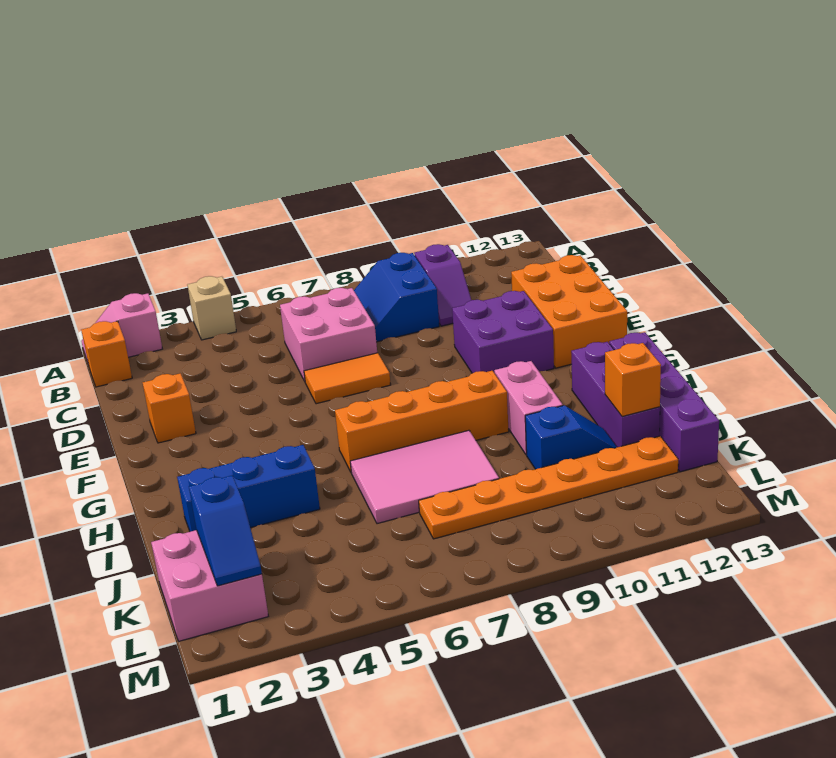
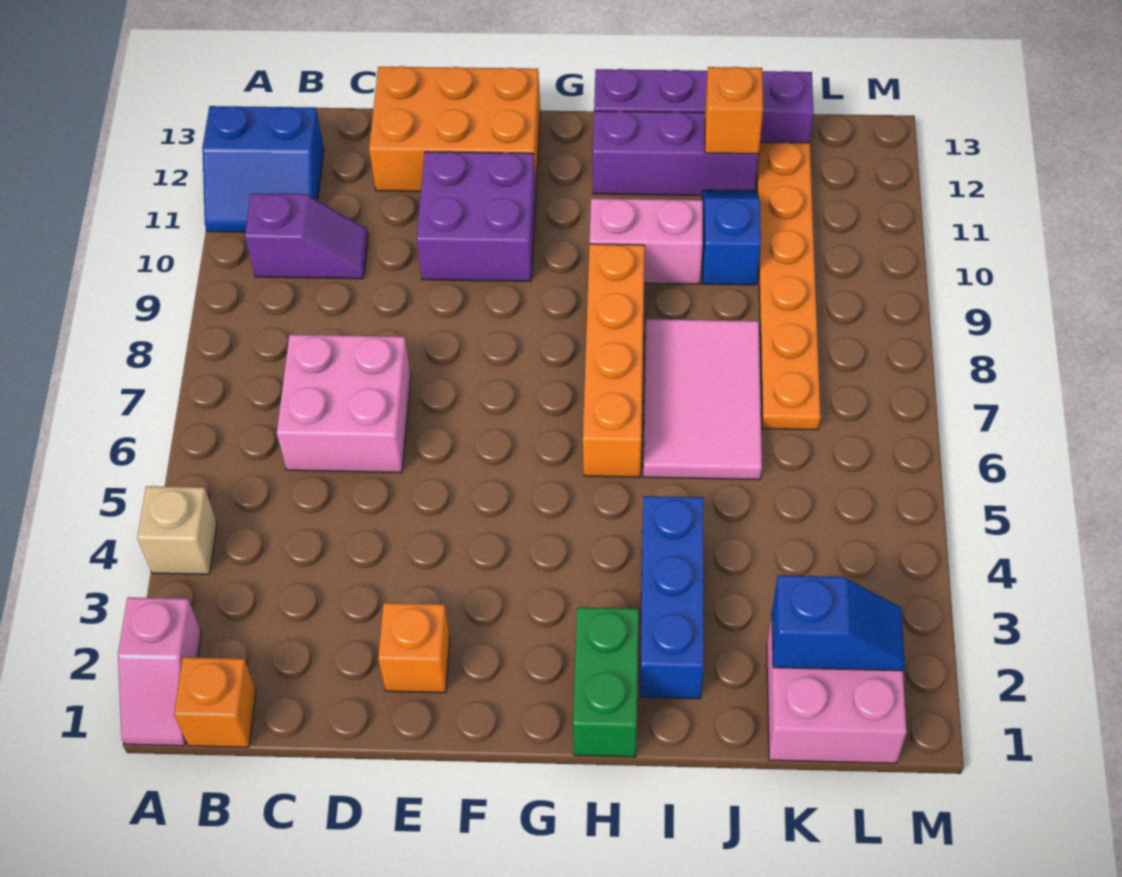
blue 2x2 slope [354,253,439,342] -> blue 2x2 slope moved to [202,106,324,232]
orange 1x2 tile [304,353,391,404] -> none
none -> green 1x2 brick [573,607,639,757]

